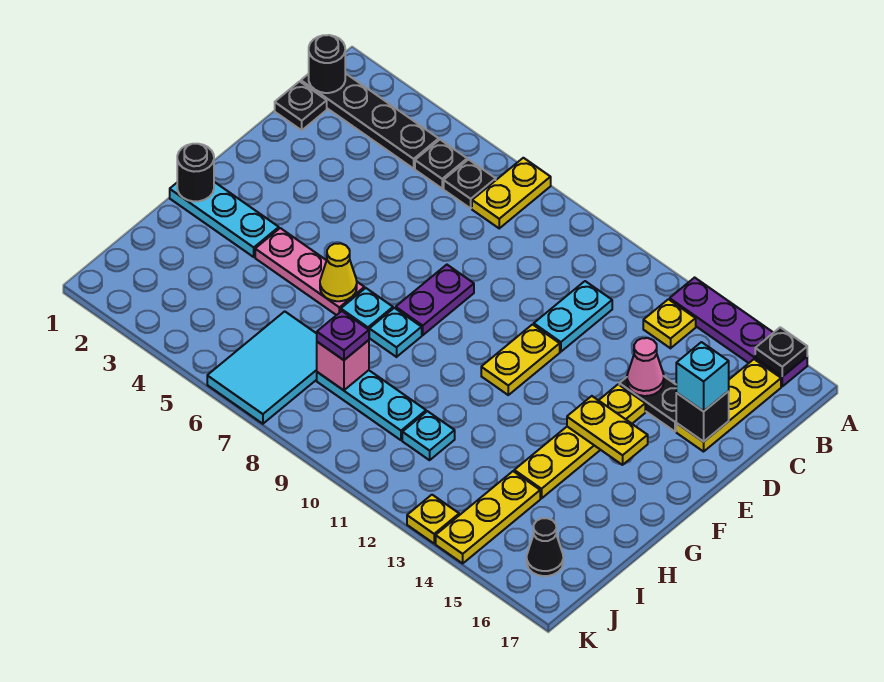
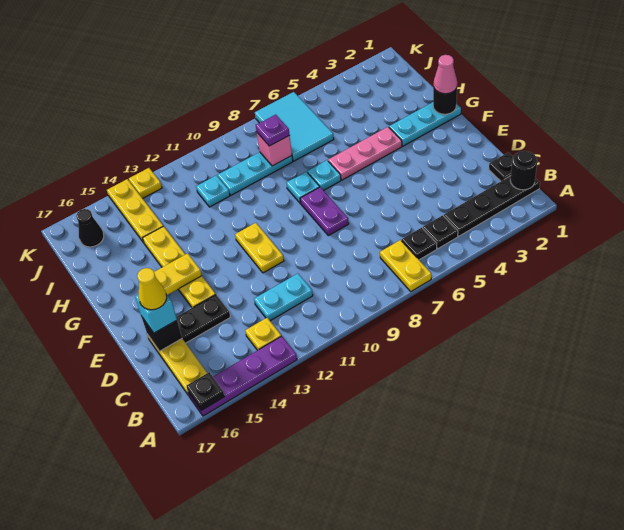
cyan 1x2 plate [534,281,612,352] -> cyan 1x2 plate turned to [254,274,313,321]
pink 1x1 cone [627,338,664,396] -> pink 1x1 cone moved to [434,55,457,94]
yellow 1x1 cone [320,243,357,301] -> yellow 1x1 cone moved to [137,268,167,310]

